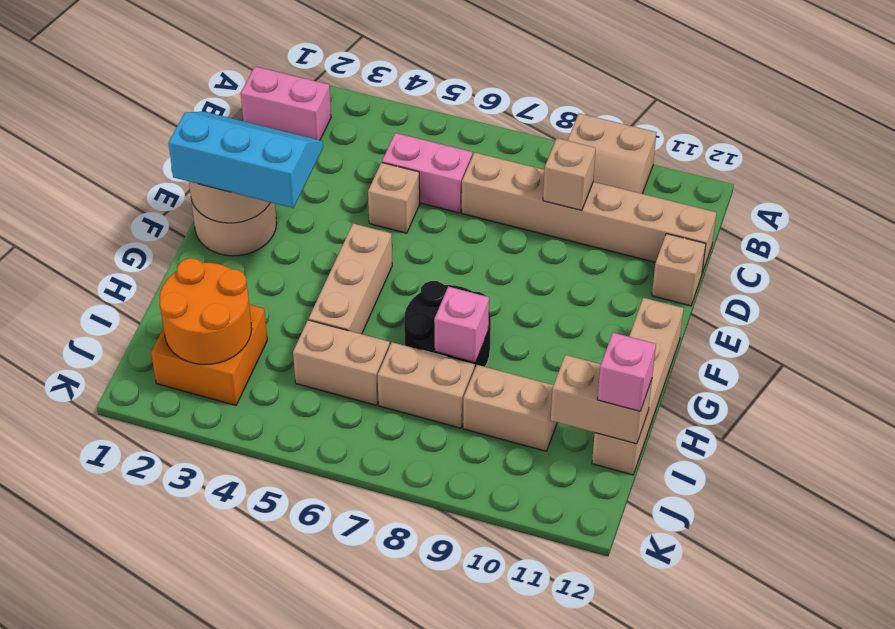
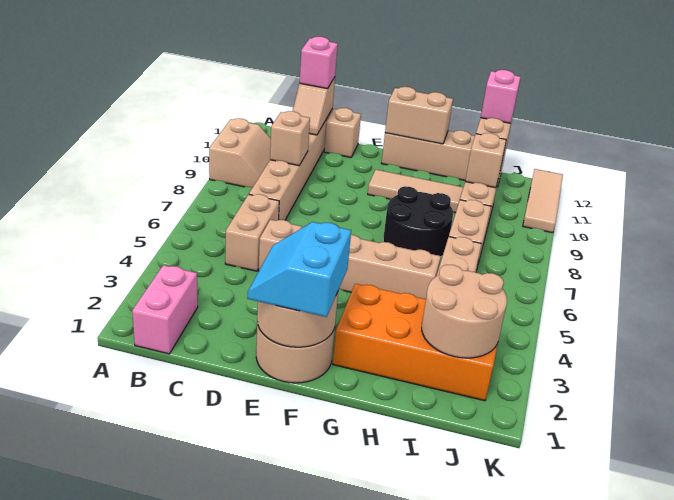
pink 1x2 brick [382,133,472,213] -> tan 1x2 brick [225,194,279,271]
none -> tan 1x2 slope [293,77,335,135]
cyan 2x3 slope [169,112,323,208] -> cyan 2x2 slope [247,222,351,317]
none -> tan 1x3 tile [368,170,463,213]
none -> tan 1x2 brick [385,87,453,144]
pink 1x1 brick [434,287,489,362] -> pink 1x1 brick moved to [300,37,338,89]
orange 2x2 brick [151,304,267,405] -> orange 2x4 brick [333,284,498,401]
orange 2x2 round brick [160,258,252,365] -> tan 2x2 round brick [422,265,507,358]
none -> tan 1x1 brick [465,133,506,188]
none -> tan 1x3 tile [523,169,563,233]

